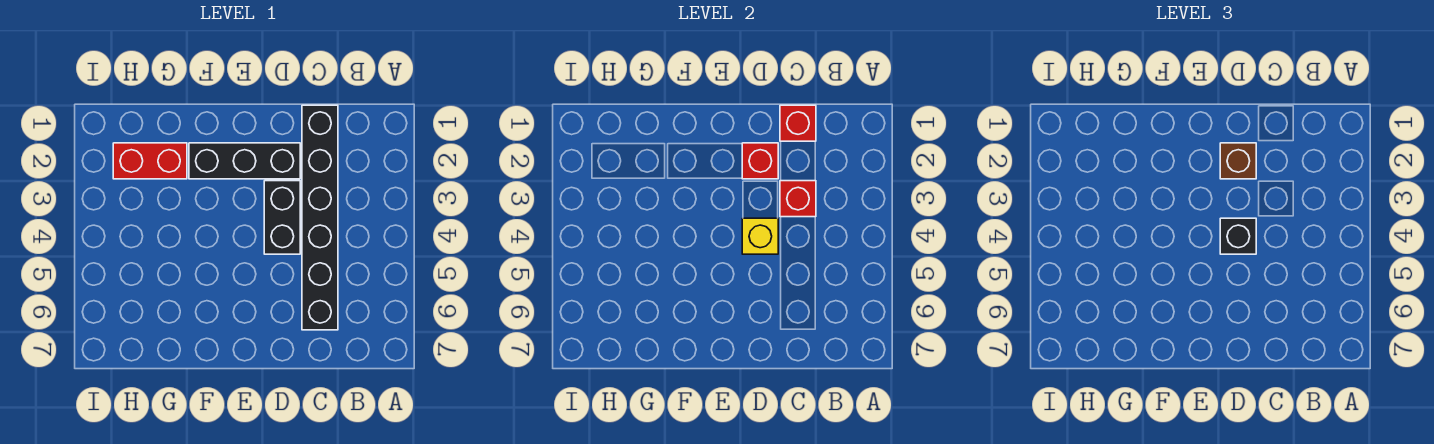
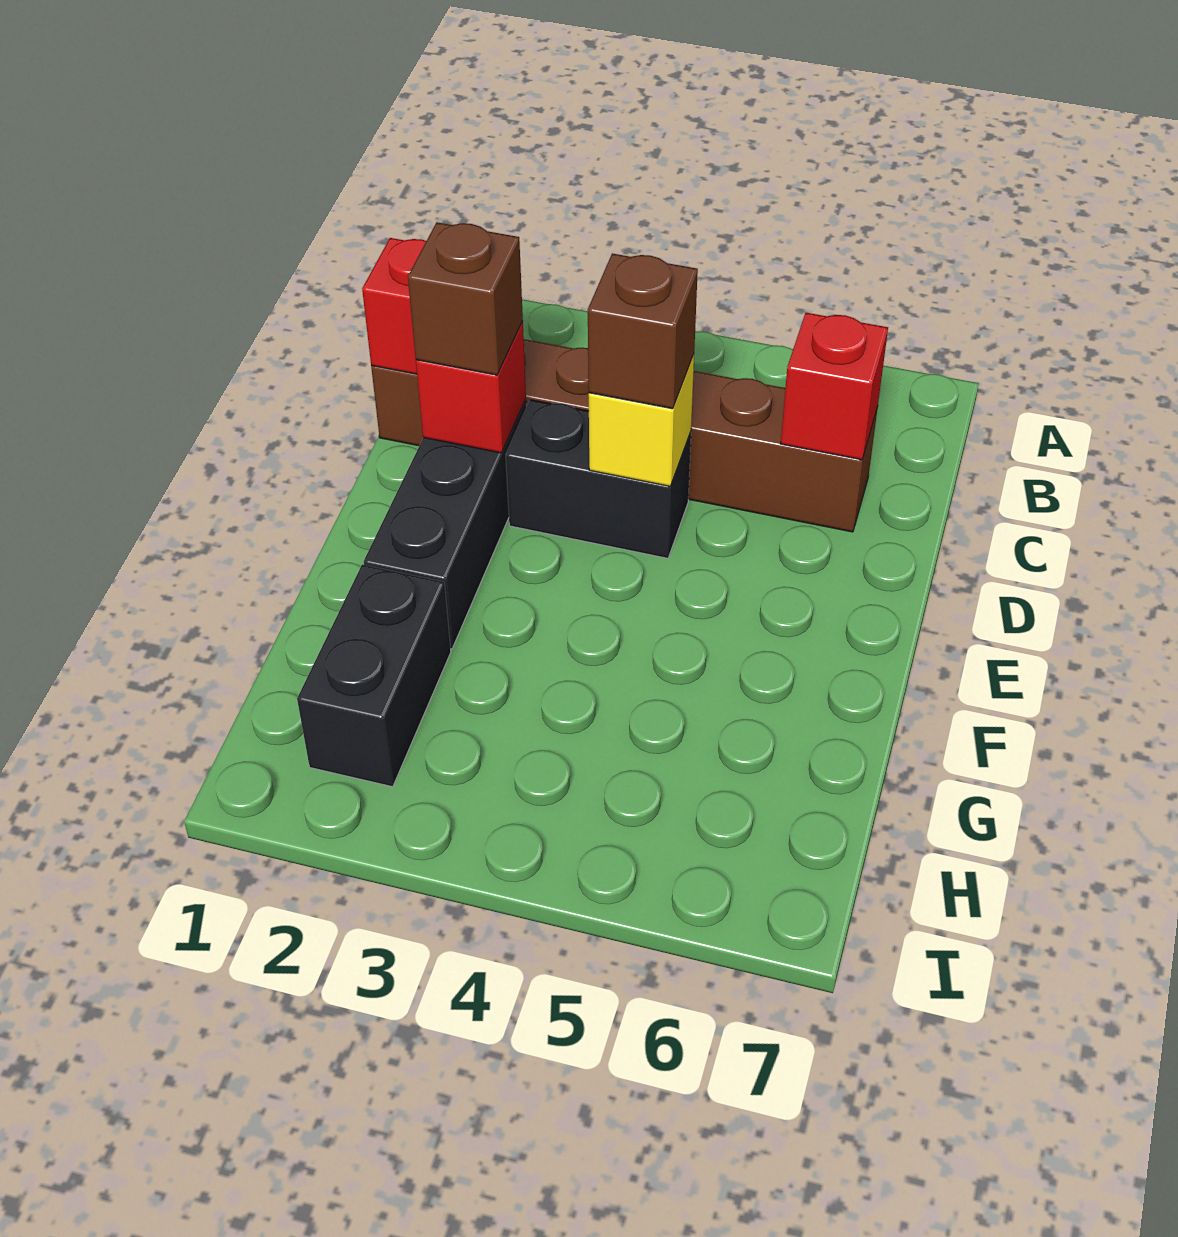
black 1x6 brick [302,105,338,330] -> brown 1x6 brick [371,339,878,532]
red 1x1 brick [780,181,816,217] -> red 1x1 brick moved to [781,313,888,460]
black 1x1 brick [1220,218,1256,254] -> brown 1x1 brick [588,253,698,409]
red 1x2 brick [113,143,187,179] -> black 1x2 brick [297,564,451,787]

